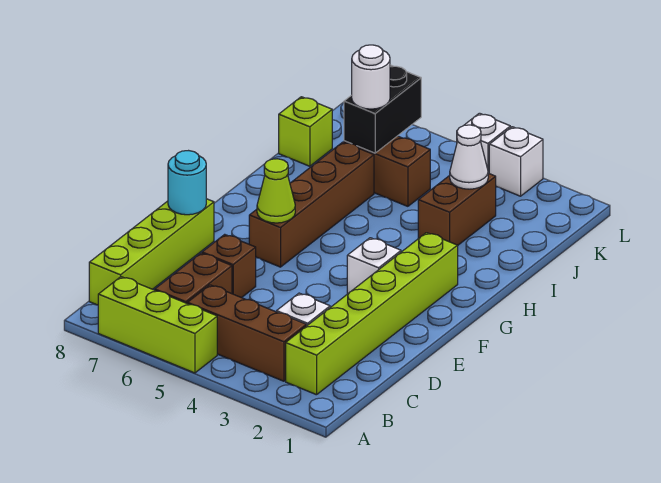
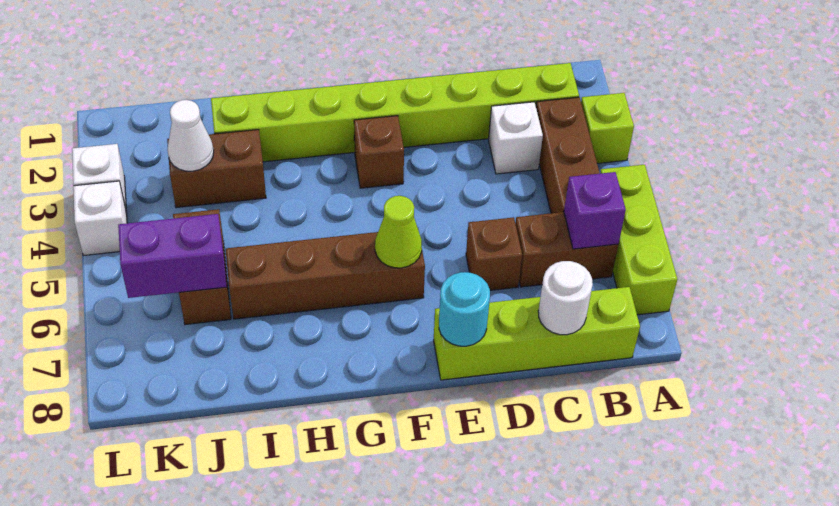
lime 1x6 brick [286,233,458,395] -> lime 1x8 brick [211,63,579,162]
none -> purple 1x1 brick [564,172,626,249]
white 1x1 brick [347,238,401,294] -> brown 1x1 brick [354,116,404,188]
black 1x2 brick [344,65,421,153] -> purple 1x2 brick [118,214,227,298]
white 1x1 round brick [352,45,390,109] -> white 1x1 round brick moved to [538,261,593,335]
lime 1x1 brick [279,97,332,166] -> lime 1x1 brick moved to [581,93,634,163]

